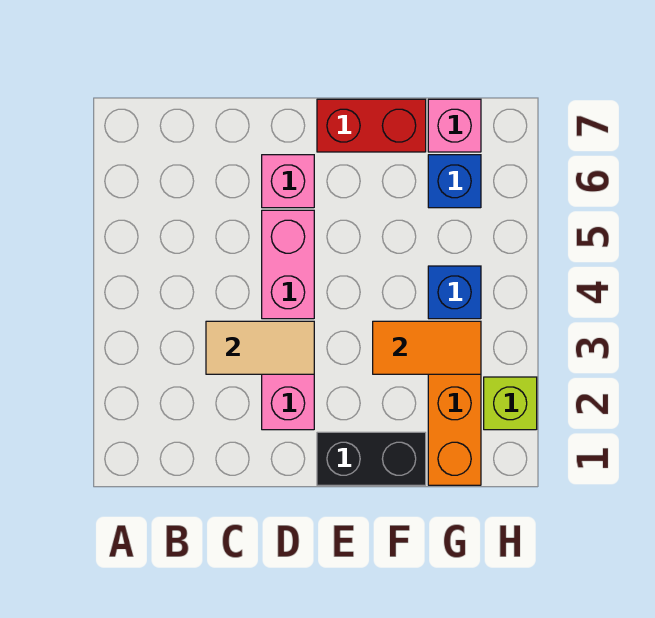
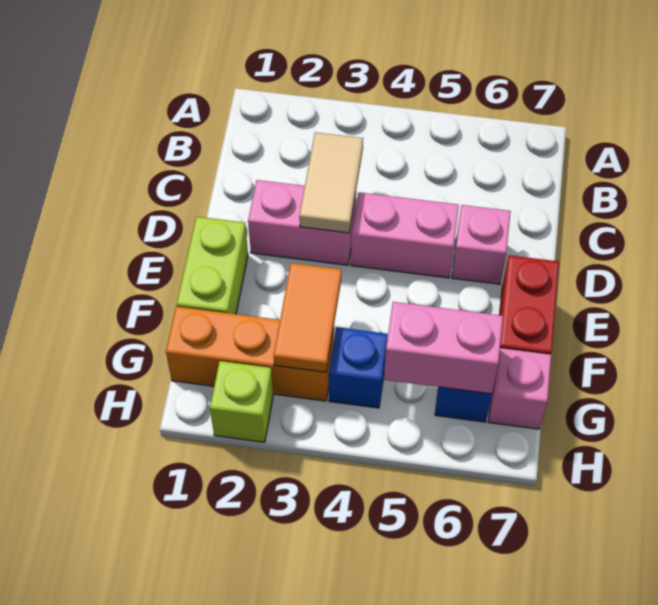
black 1x2 brick [317,432,426,485] -> lime 1x2 brick [177,217,248,314]
none -> pink 1x2 brick [384,302,503,394]

